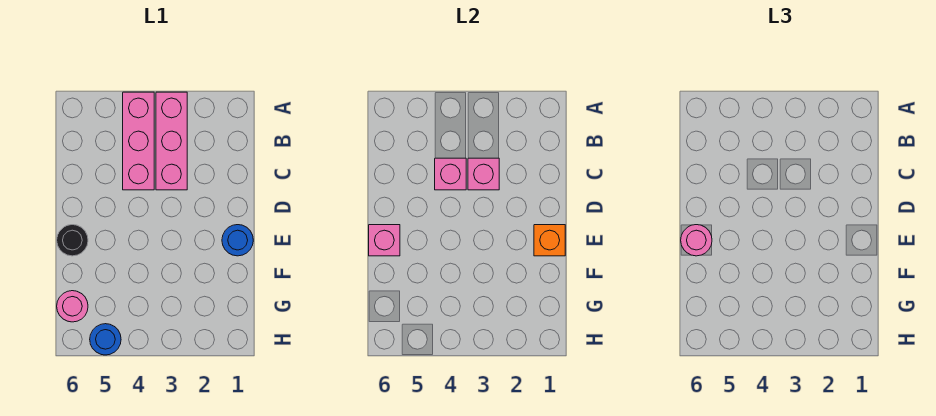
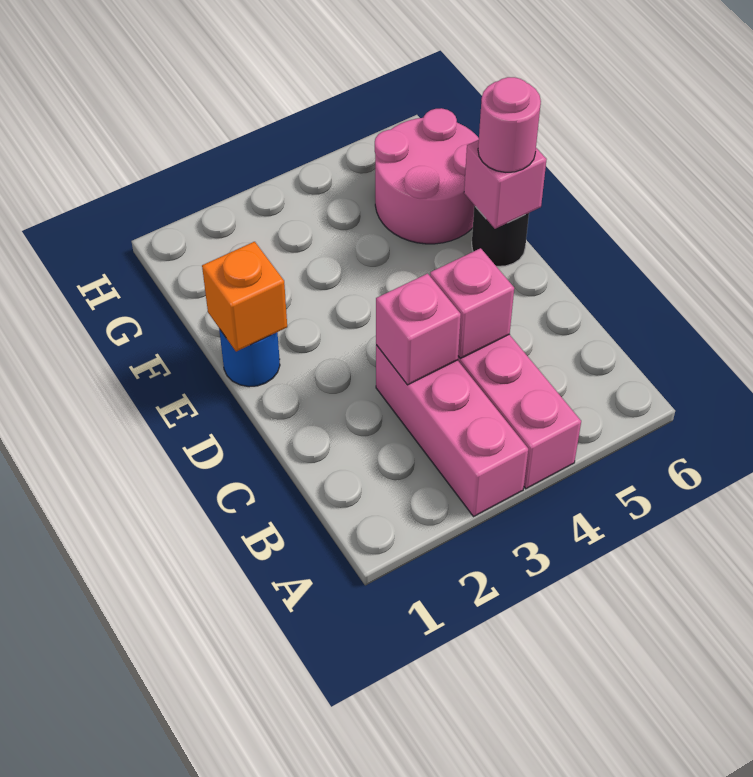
pink 1x1 round brick [57,291,88,322] -> pink 2x2 round brick [375,108,479,244]
blue 1x1 round brick [90,324,121,355] -> none

